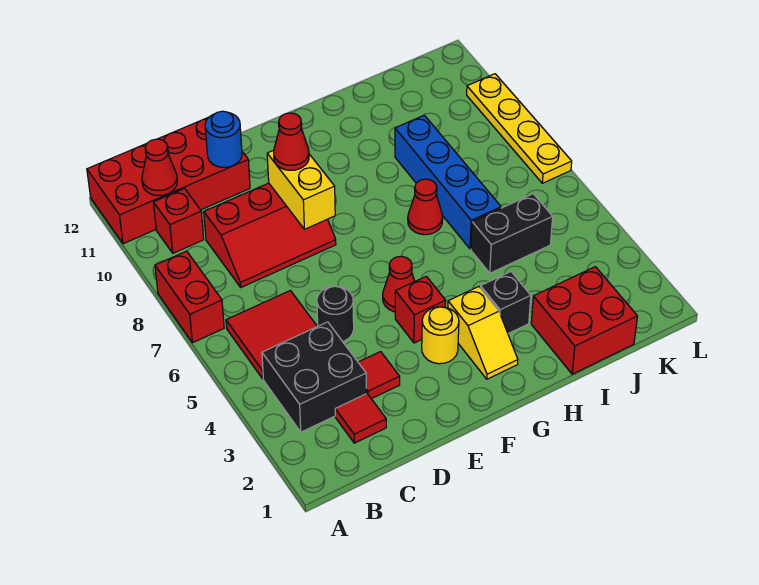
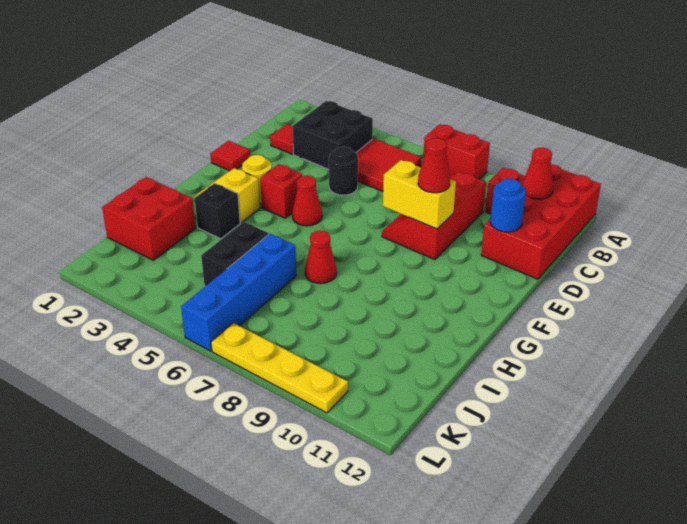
red 1x1 tile [358,352,400,399] -> red 1x1 tile moved to [211,141,250,171]
blue 1x4 brick [395,115,501,249] -> blue 1x4 brick turned to [181,234,296,351]

